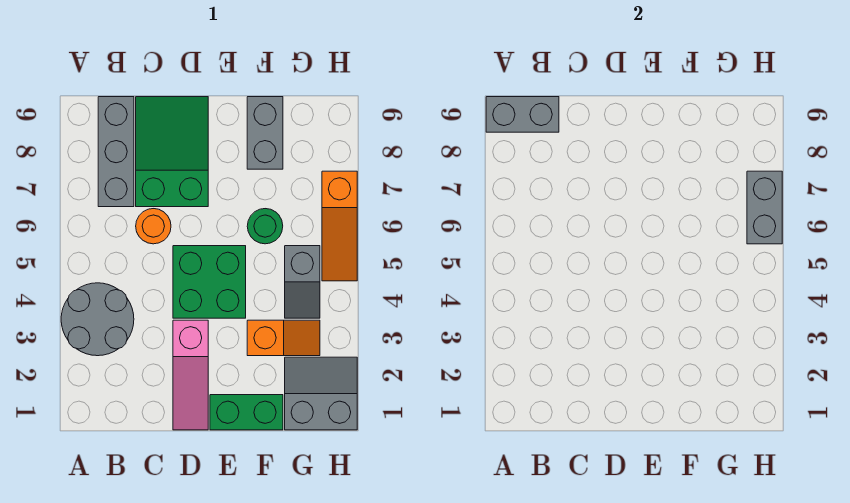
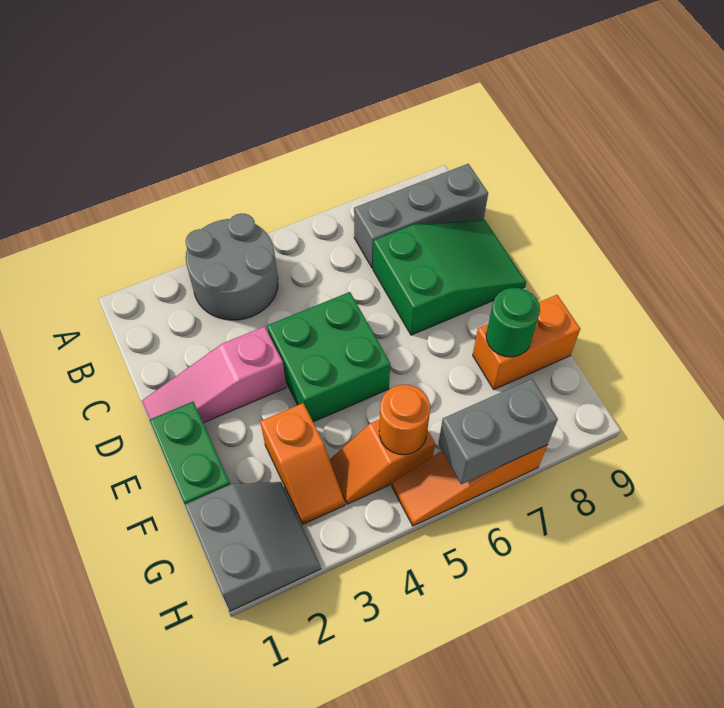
grey 1x2 brick [486,97,559,132] -> none
orange 1x1 round brick [136,209,171,244] -> orange 1x1 round brick moved to [379,385,430,454]
green 1x1 round brick [247,209,283,244] -> green 1x1 round brick moved to [486,288,540,357]
grey 1x2 brick [247,97,283,169] -> orange 1x2 brick [473,295,580,389]
grey 1x2 slope [285,246,320,318] -> orange 1x2 slope [330,419,435,504]

